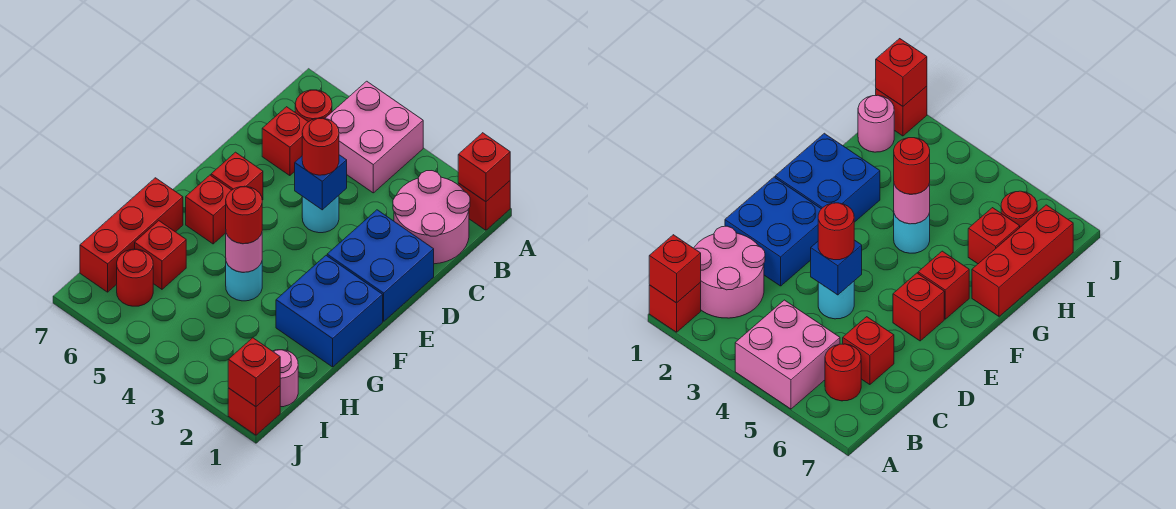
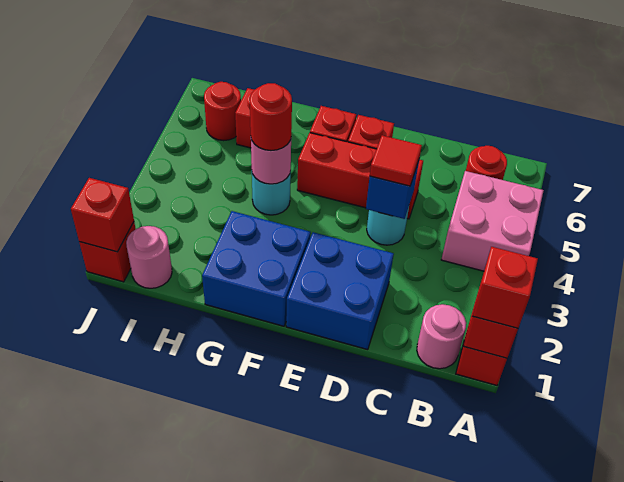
pink 2x2 round brick [393,171,470,264] -> pink 1x1 round brick [417,304,466,369]
red 1x1 brick [262,107,308,176] -> red 1x1 brick moved to [473,247,538,328]
red 1x1 round brick [302,118,339,175] -> red 1x1 tile [370,135,422,186]
red 1x3 brick [80,178,183,292] -> red 1x3 brick moved to [297,133,423,219]

